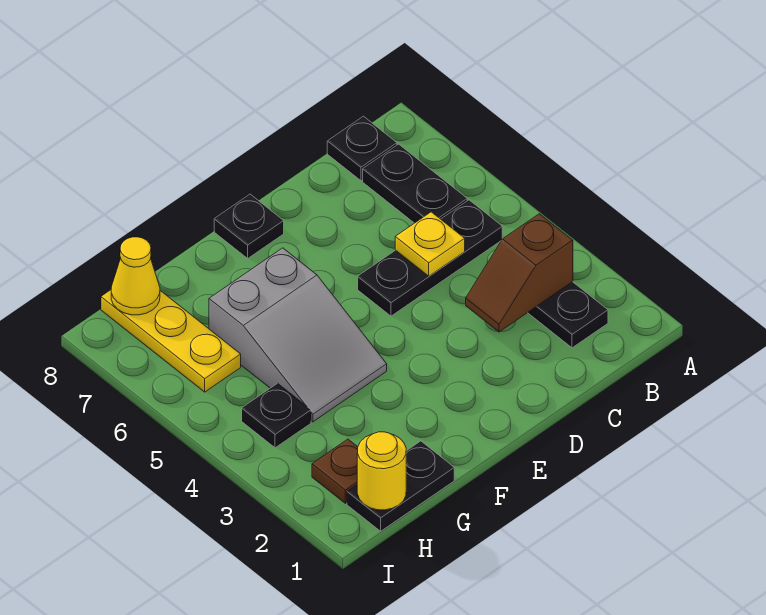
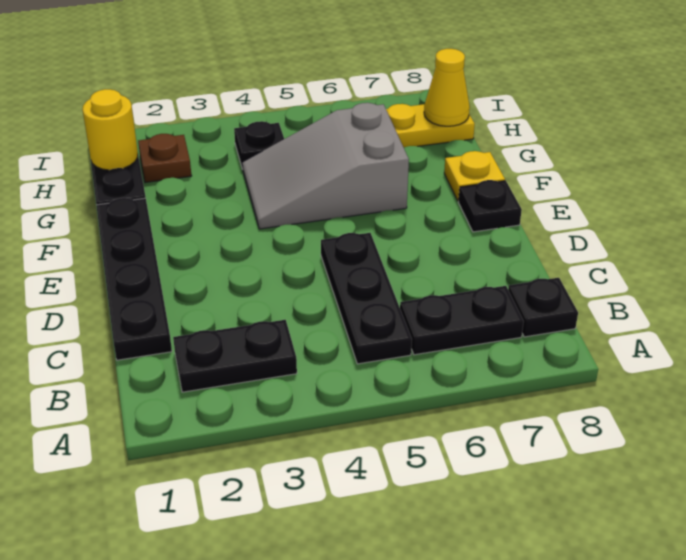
brown 1x2 slope [466,214,573,332] -> none
none -> black 1x4 plate [96,198,172,360]
yellow 1x1 plate [395,212,465,276] -> yellow 1x1 plate moved to [444,151,505,201]

